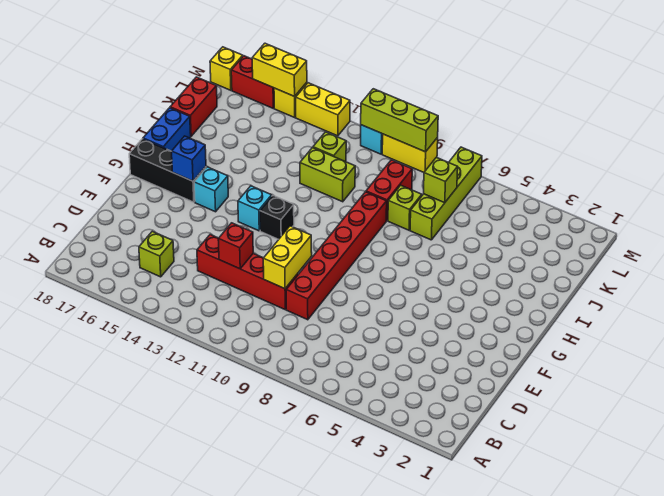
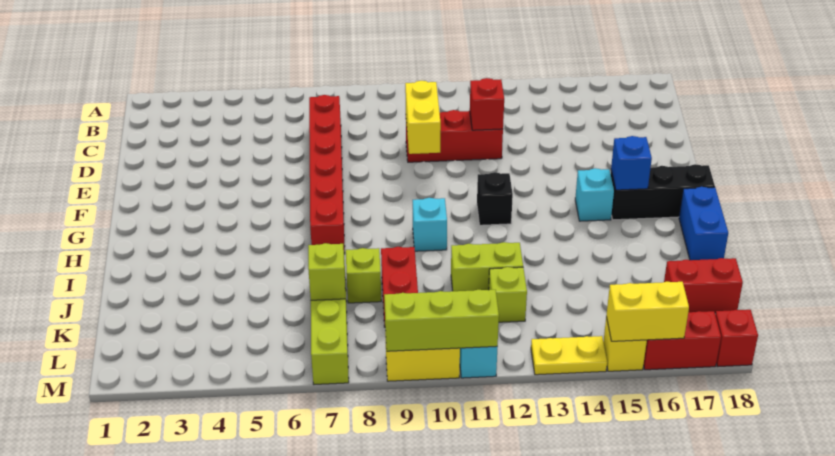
lime 1x1 brick [139,231,174,277] -> none
red 1x6 brick [286,192,387,320] -> red 1x6 brick moved to [309,95,345,254]
red 1x4 brick [197,235,298,309] -> red 1x3 brick [406,110,503,162]
cyan 1x1 brick [238,186,272,231] -> cyan 1x1 brick moved to [413,198,447,251]
red 1x2 brick [170,77,217,136] -> red 1x2 brick turned to [664,258,743,313]
yellow 1x2 brick [296,83,350,136] -> yellow 1x2 plate [531,336,607,375]
yellow 1x1 brick [210,47,243,90] -> red 1x1 brick [715,310,758,366]

